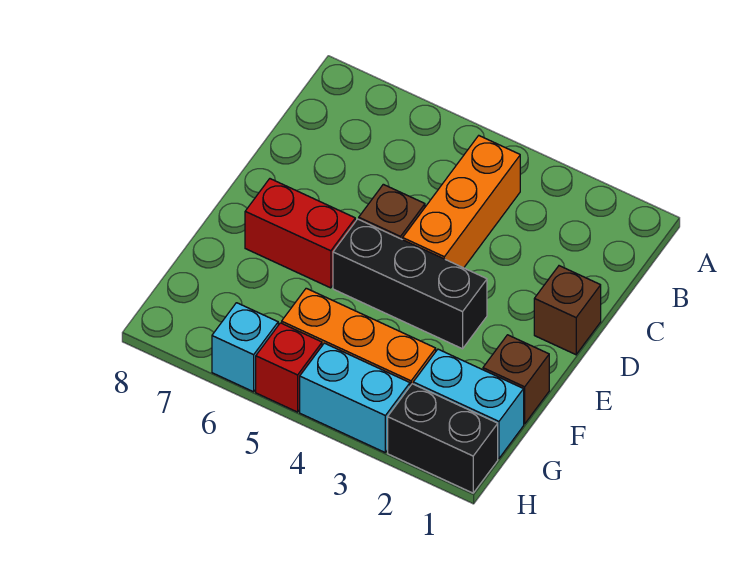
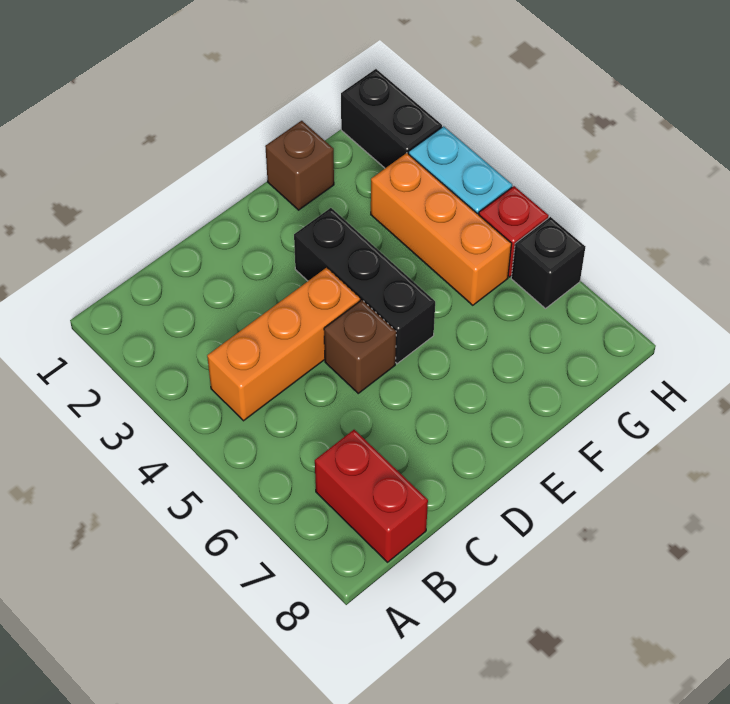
brown 1x1 brick [534,266,601,355] -> none
red 1x2 brick [245,179,355,288] -> red 1x2 brick moved to [315,430,428,562]
cyan 1x2 brick [413,349,524,459] -> none
cyan 1x1 brick [212,303,278,392] -> black 1x1 brick [511,217,585,308]

